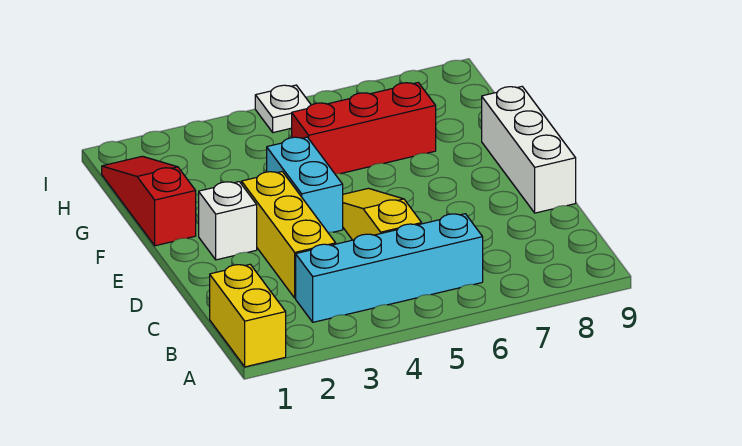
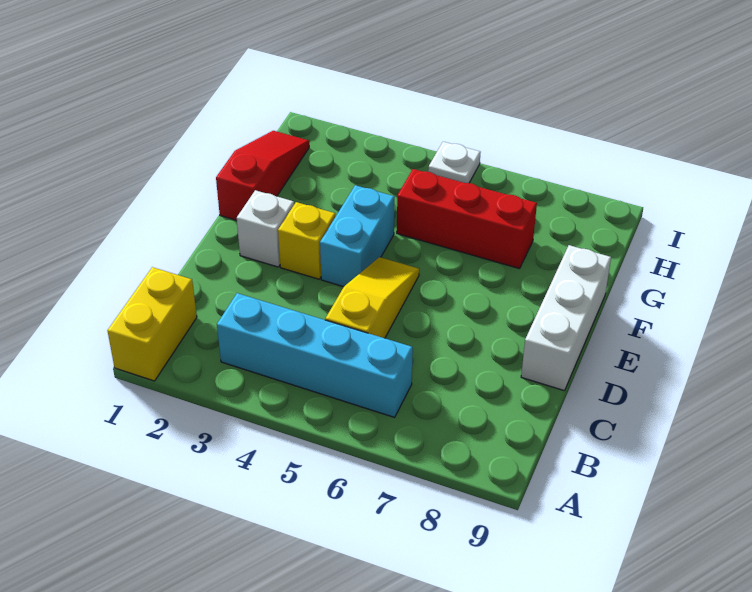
yellow 1x3 brick [242,172,336,298] -> yellow 1x1 brick [278,202,336,279]

